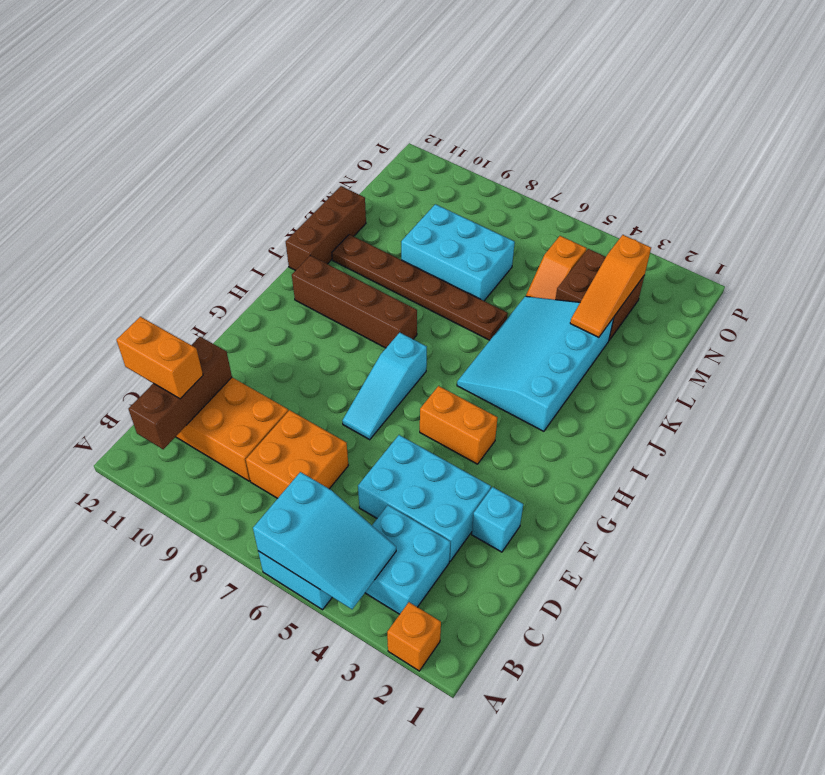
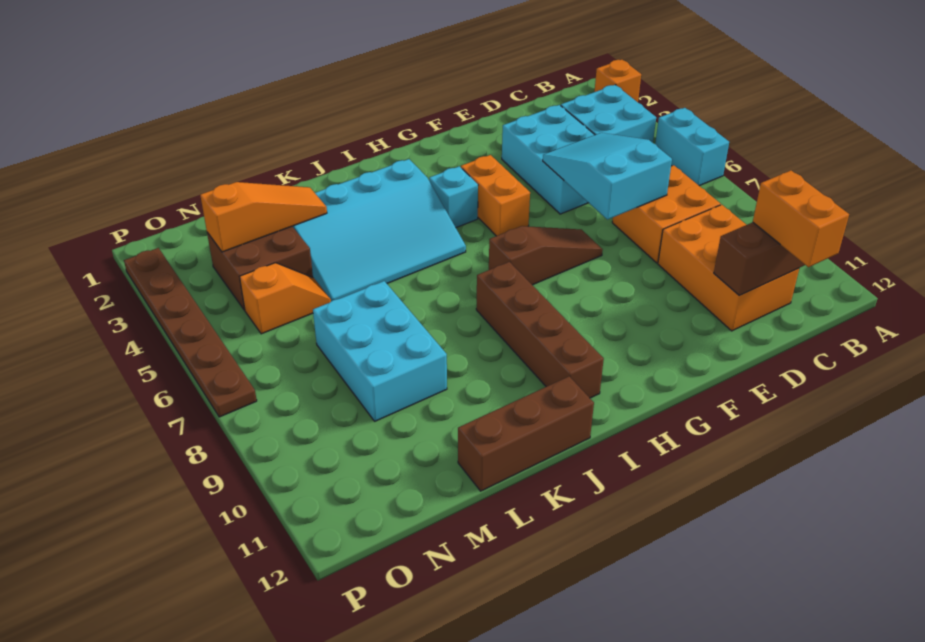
cyan 2x3 slope [253,472,396,609] -> cyan 2x3 slope moved to [543,133,672,219]
cyan 1x1 brick [472,487,523,552] -> cyan 1x1 brick moved to [429,166,478,227]
cyan 1x3 slope [342,333,427,440] -> brown 1x3 slope [489,226,603,285]
brown 1x6 plate [332,234,508,340] -> brown 1x6 plate moved to [124,248,257,417]

